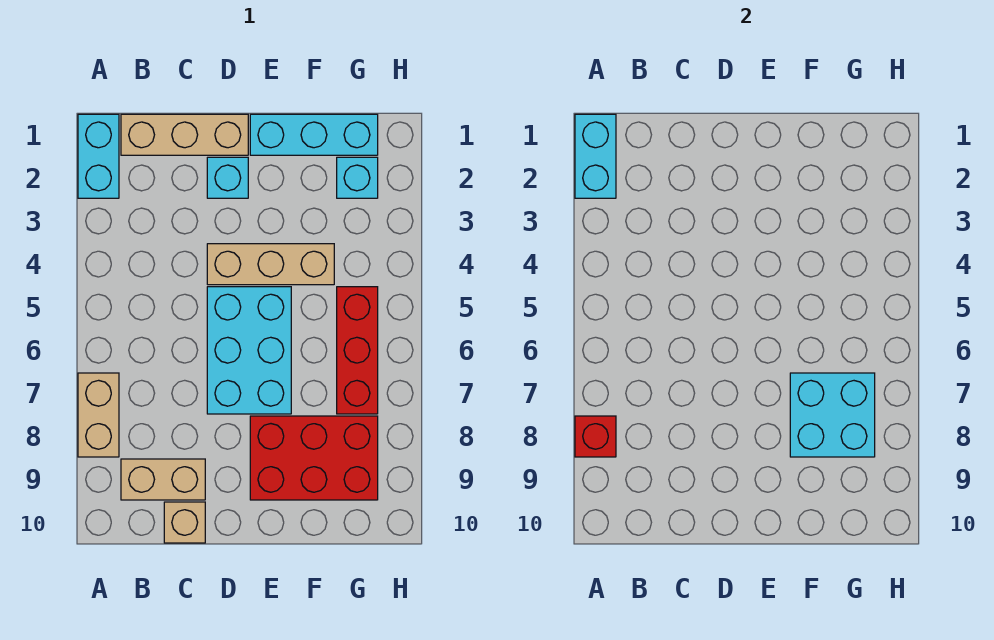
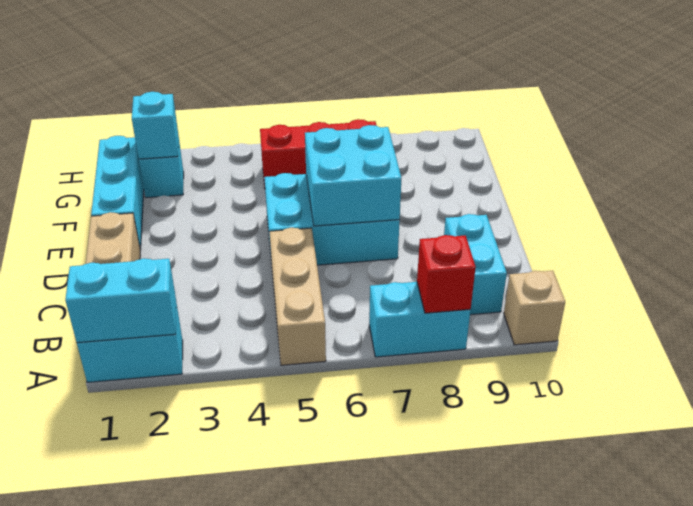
tan 1x2 brick [78,373,119,457] -> cyan 1x2 brick [369,282,471,357]
tan 1x2 brick [121,459,205,500] -> cyan 1x2 brick [444,214,507,315]
tan 1x1 brick [164,502,205,543] -> tan 1x1 brick moved to [504,271,565,345]
cyan 1x1 brick [207,157,248,198] -> cyan 1x1 brick moved to [132,92,178,159]
tan 1x3 brick [207,244,334,285] -> tan 1x3 brick moved to [269,228,326,365]
red 2x3 brick [250,416,378,500] -> none
cyan 2x2 brick [790,373,875,457] -> cyan 2x2 brick moved to [305,125,402,226]

